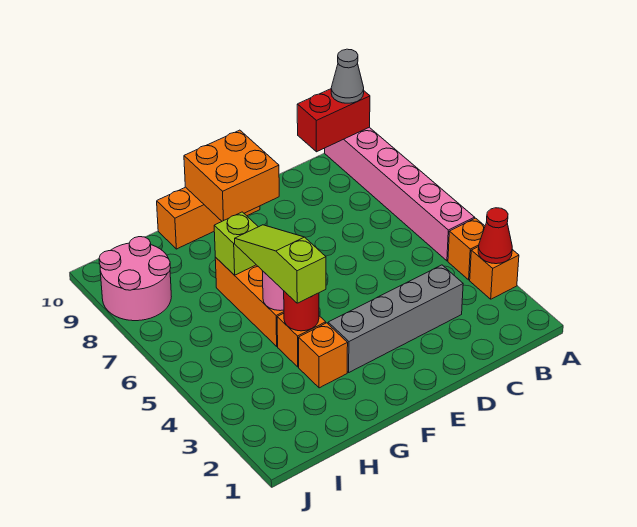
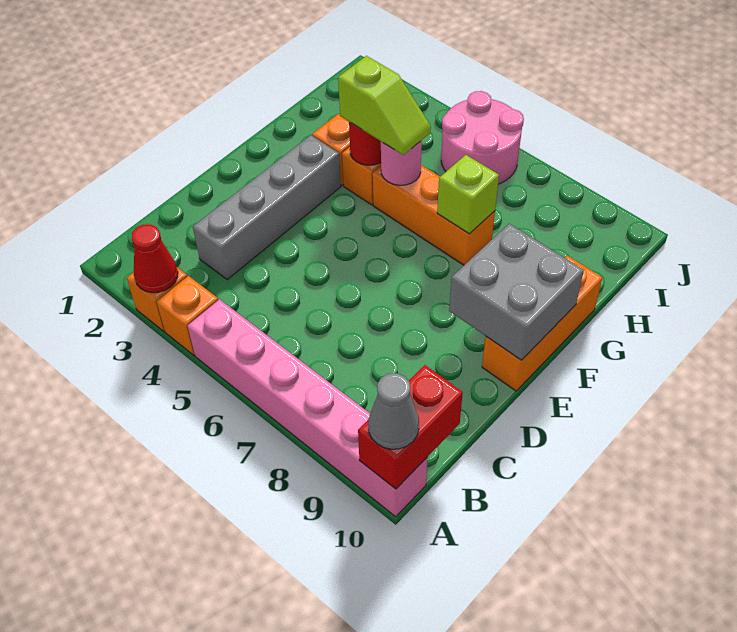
orange 2x2 brick [184,130,279,221] -> grey 2x2 brick [449,224,584,360]
lime 1x3 slope [235,225,326,303] -> lime 1x2 slope [338,56,431,155]
pink 2x2 round brick [99,237,171,321] -> pink 2x2 round brick moved to [441,91,524,184]

